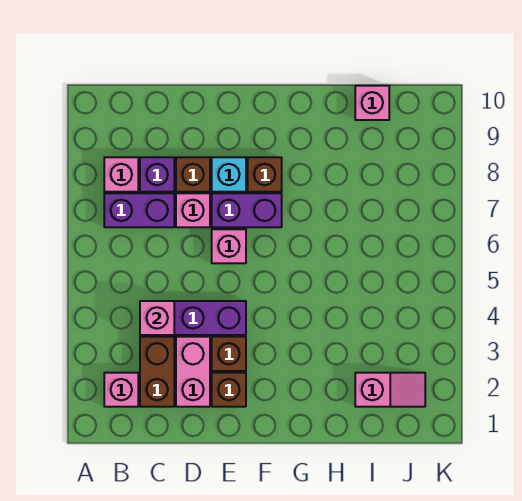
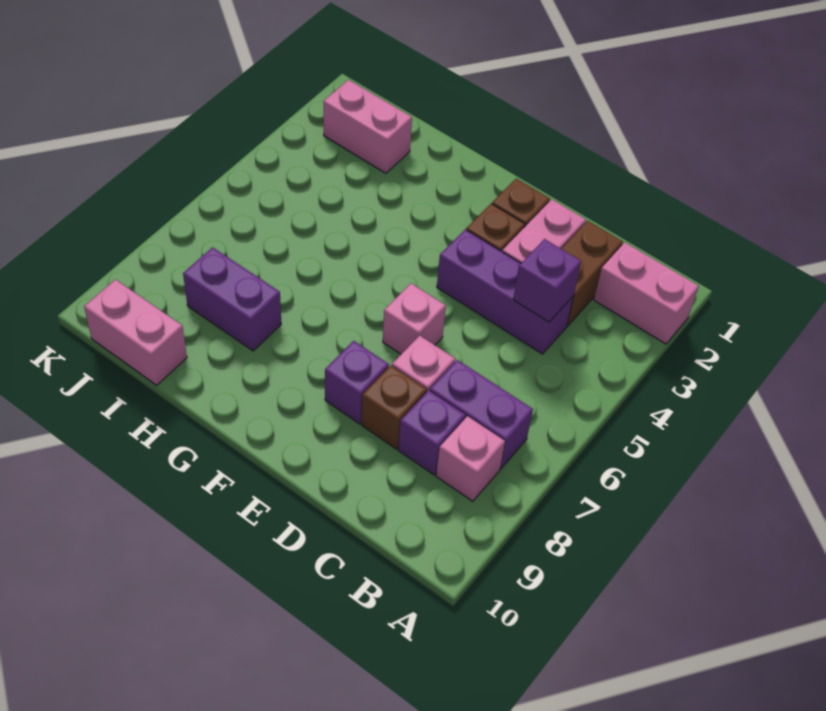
pink 1x1 brick [104,373,138,407] -> pink 1x2 brick [594,243,699,344]
pink 1x1 brick [140,301,174,335] -> purple 1x1 brick [513,239,581,322]
purple 1x2 brick [212,193,282,227] -> purple 1x2 brick moved to [183,247,281,351]
cyan 1x1 brick [212,157,246,192] -> purple 1x1 brick [325,341,389,424]
brown 1x1 brick [248,157,282,192] -> none
pink 1x2 slope [355,373,425,407] -> pink 1x2 brick [324,80,412,173]
pink 1x1 brick [355,86,389,120] -> pink 1x2 brick [84,279,187,385]

